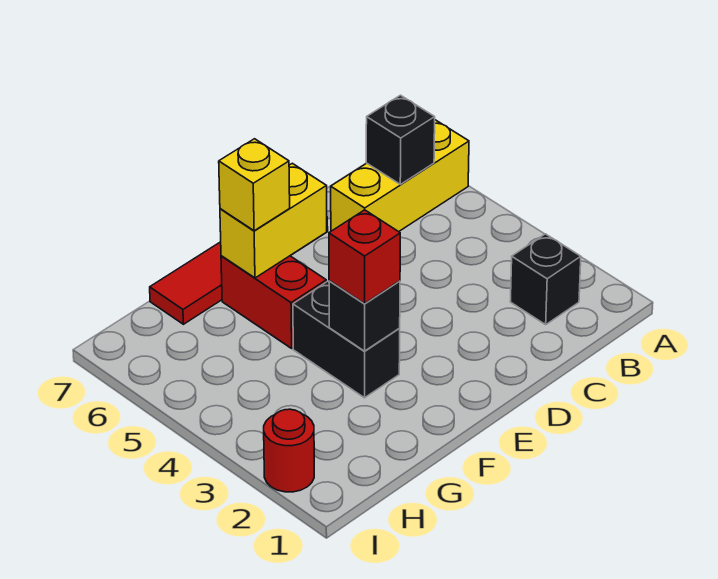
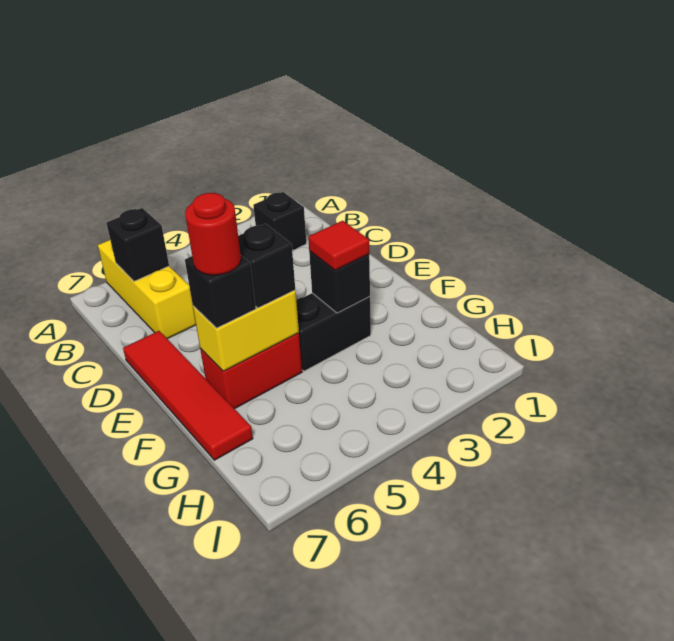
yellow 1x2 brick [220,163,327,278] -> yellow 1x2 brick turned to [193,290,299,371]
red 1x1 brick [329,210,400,304] -> red 1x1 tile [308,221,369,271]
none -> black 1x1 brick [238,224,295,308]
yellow 1x1 brick [219,139,290,231] -> black 1x1 brick [185,255,256,328]
red 1x1 round brick [264,409,314,492] -> red 1x1 round brick moved to [185,193,241,275]

